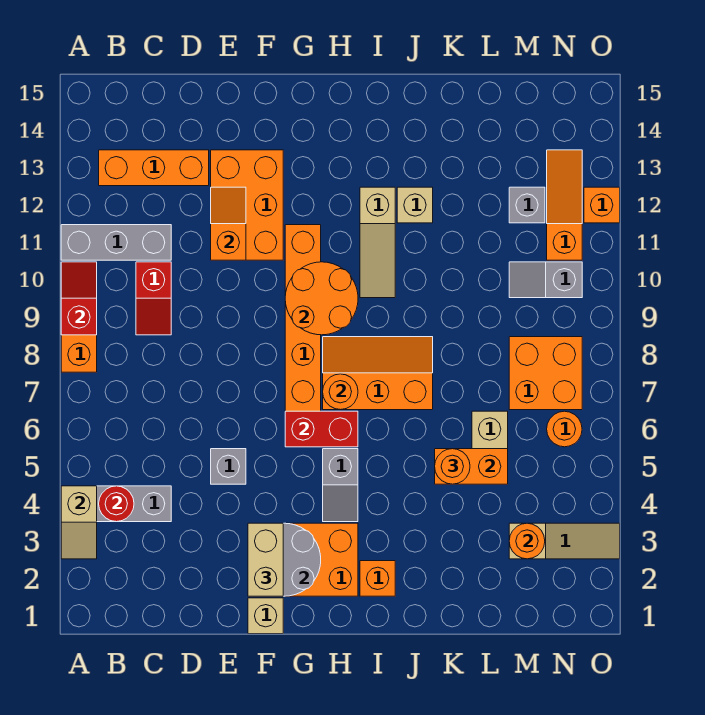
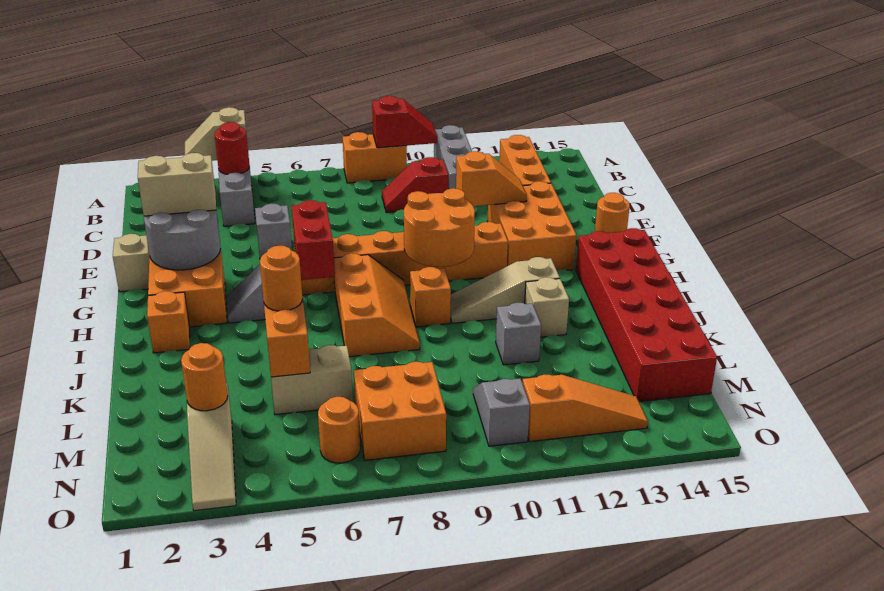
orange 2x3 brick [211,150,283,260] -> orange 2x3 brick turned to [487,181,576,270]
orange 1x1 round brick [323,374,358,410] -> orange 1x1 round brick moved to [595,193,630,233]
none -> red 2x6 brick [576,228,717,402]
grey 1x1 brick [509,187,545,223] -> grey 1x1 brick moved to [496,303,541,365]
orange 1x1 brick [584,187,620,223] -> orange 1x1 brick moved to [410,267,451,327]

